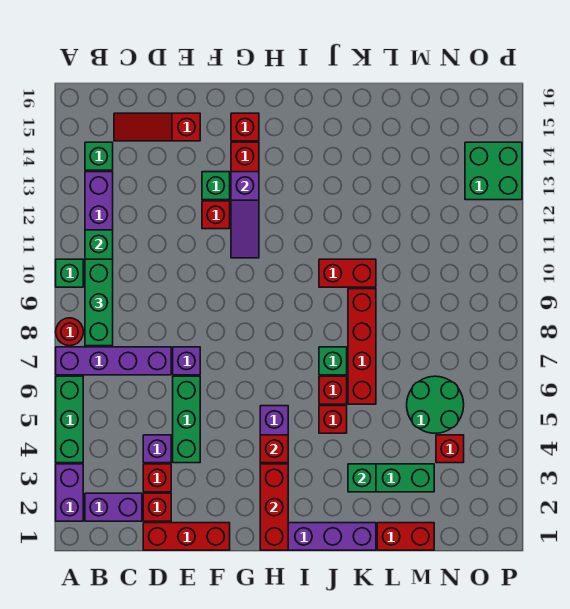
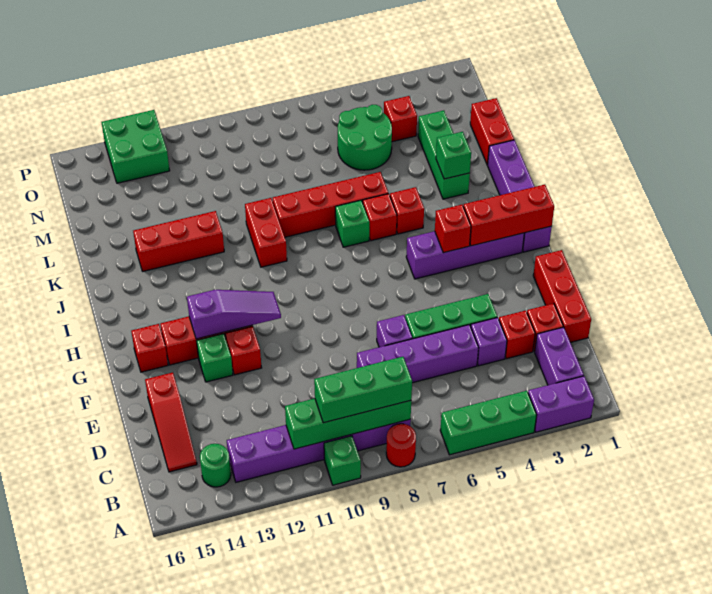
purple 1x4 brick [56,347,171,375] -> purple 1x4 brick turned to [357,325,478,383]
green 1x1 brick [85,142,113,170] -> green 1x1 round brick [200,444,231,487]
none -> red 1x3 brick [133,211,224,271]

